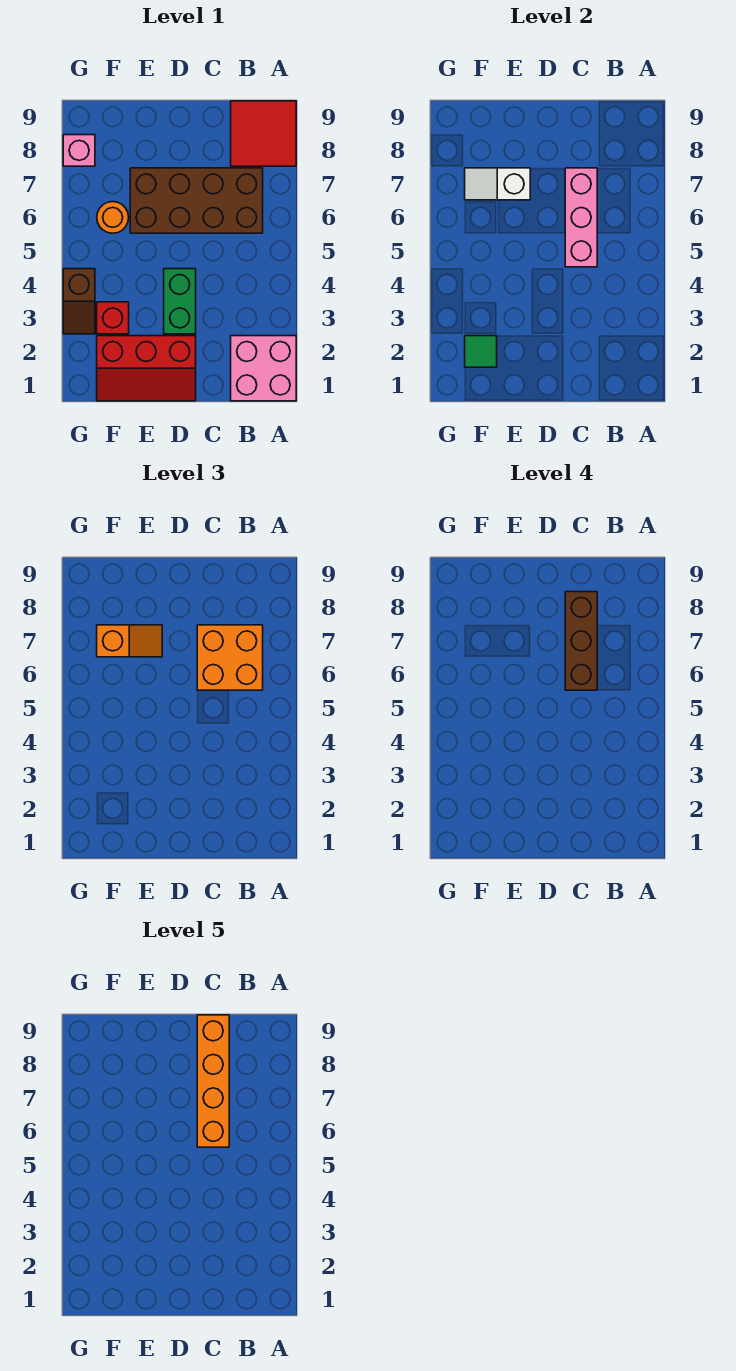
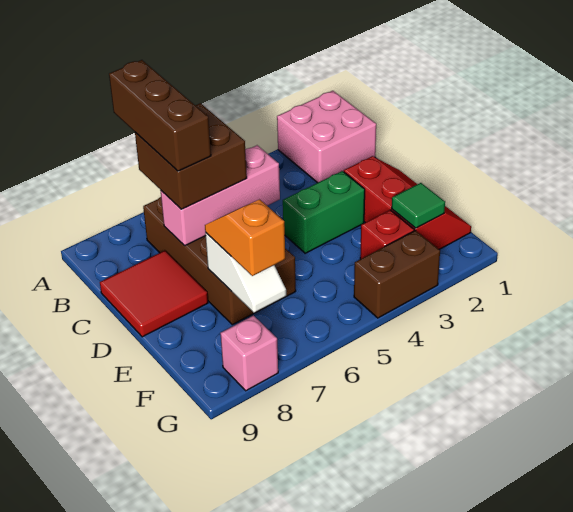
red 2x2 tile [231,101,296,166] -> red 2x2 tile moved to [100,251,208,337]
orange 2x2 brick [197,625,263,690] -> brown 2x2 brick [135,103,247,209]
brown 1x3 brick [565,592,597,690] -> brown 1x3 brick turned to [109,60,211,171]
orange 1x4 brick [197,1015,229,1147] -> none
orange 1x1 round brick [97,202,129,233] -> none
brown 1x2 slope [63,269,95,334] -> brown 1x2 brick [354,230,440,318]

